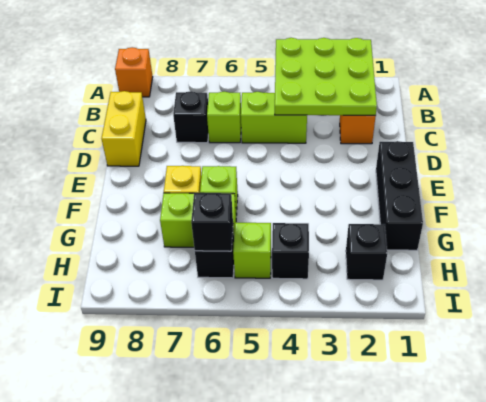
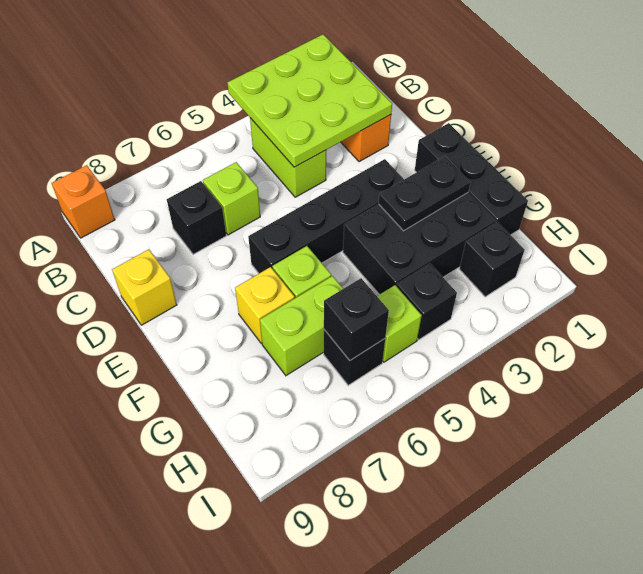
lime 1x2 brick [241,92,307,143] -> lime 1x2 brick turned to [250,118,326,197]
yellow 1x2 brick [101,91,146,166] -> yellow 1x1 brick [112,249,177,325]
none -> black 1x4 brick [248,159,404,273]
none -> black 2x3 brick [343,193,496,295]
none -> black 1x2 plate [379,156,470,231]

